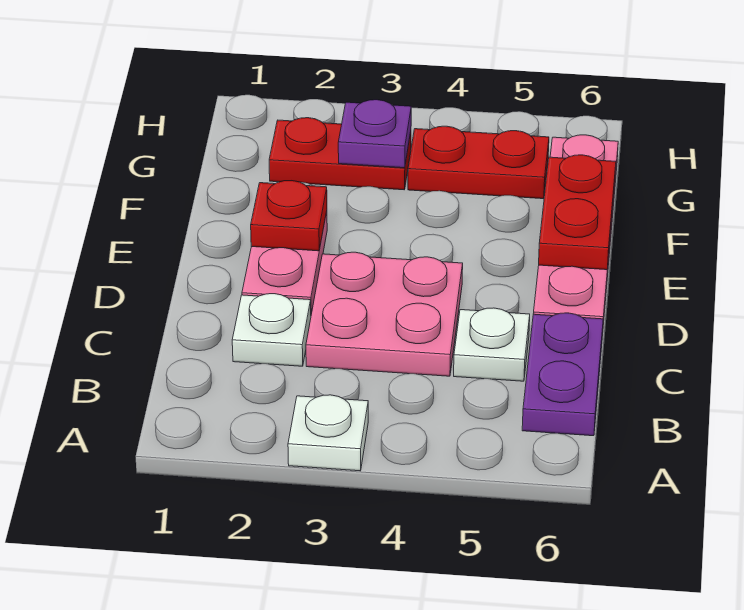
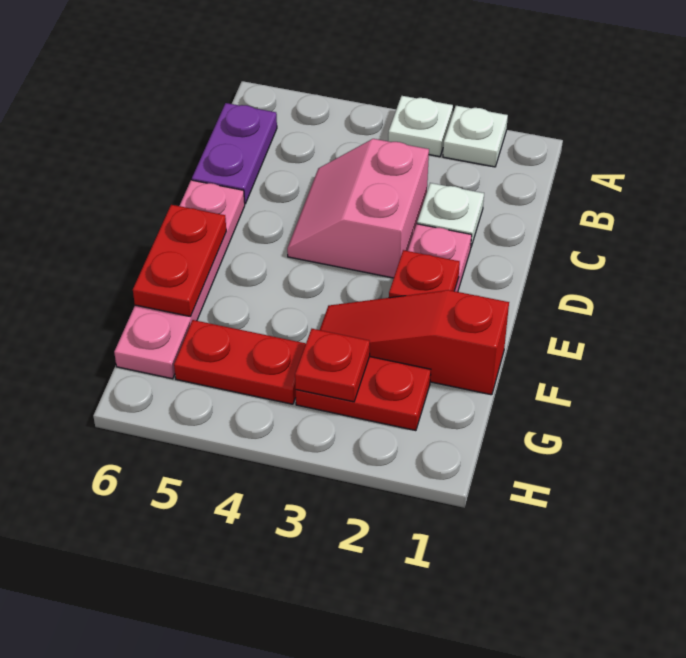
pink 2x2 plate [306,252,463,376] -> pink 2x2 slope [287,139,429,278]
white 1x1 plate [454,308,530,381] -> white 1x1 plate moved to [443,106,508,167]
none -> red 1x3 slope [320,290,509,395]
purple 1x1 plate [338,100,411,168] -> red 1x1 plate [295,329,370,402]

